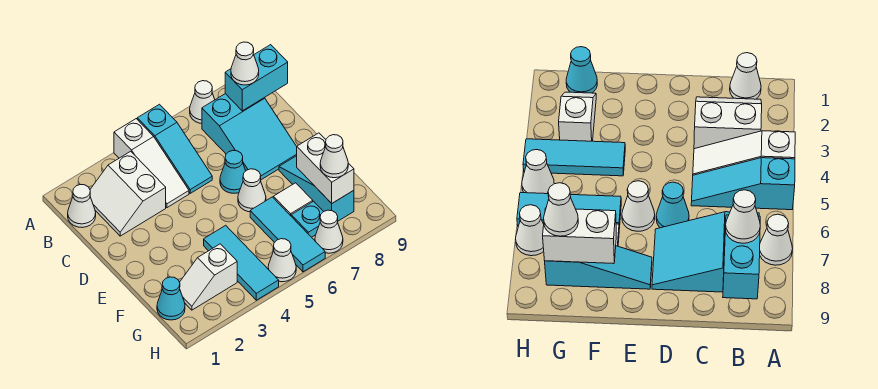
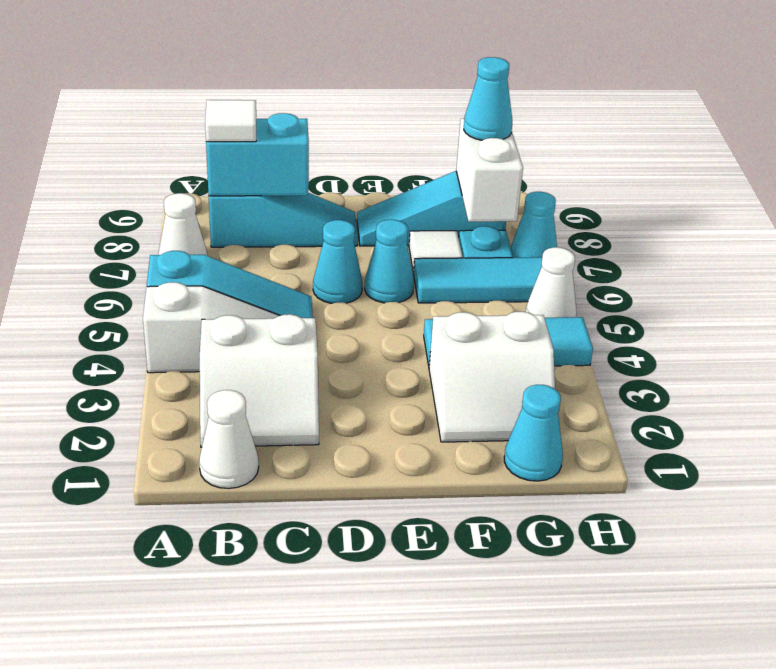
cyan 2x3 slope [202,94,297,180] -> cyan 1x3 slope [209,193,358,247]
cyan 1x2 brick [225,45,288,111] -> cyan 1x2 brick turned to [206,113,309,196]
white 1x1 cone [231,42,259,85] -> white 1x1 tile [205,100,256,142]
white 1x1 cone [238,169,266,212] -> cyan 1x1 cone [365,220,414,303]
white 1x2 brick [297,133,354,203] -> white 1x2 brick turned to [456,119,523,222]
white 1x2 slope [180,244,237,310] -> white 2x2 slope [429,312,555,442]
white 1x1 cone [320,135,348,178] -> cyan 1x1 cone [464,57,512,140]
white 1x1 cone [315,210,343,253] -> cyan 1x1 cone [511,192,557,258]

